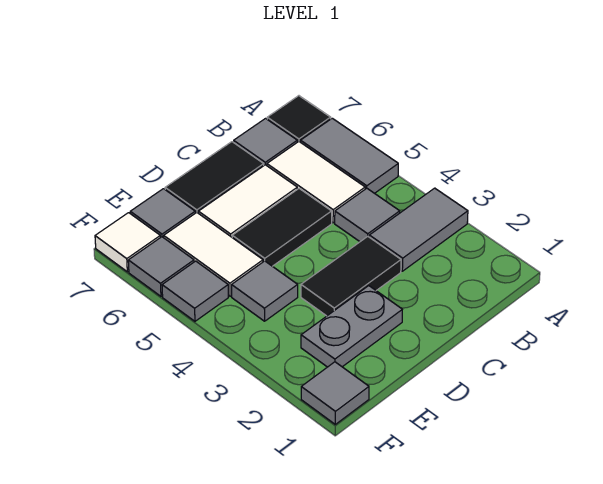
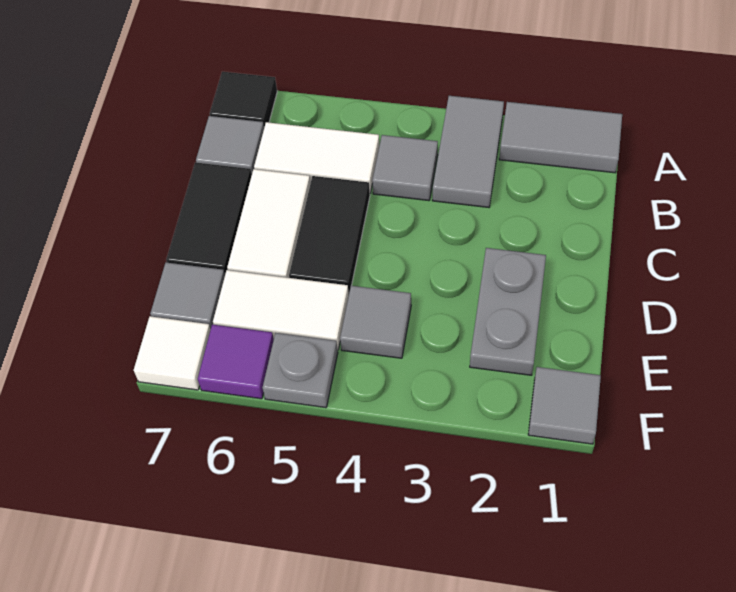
grey 1x2 tile [301,118,398,193] -> grey 1x2 tile moved to [499,102,622,173]
black 1x2 tile [301,236,401,316] -> none
grey 1x1 tile [162,261,228,321] -> grey 1x1 plate [262,333,338,408]
grey 1x1 tile [128,237,194,296] -> purple 1x1 tile [198,325,274,399]

